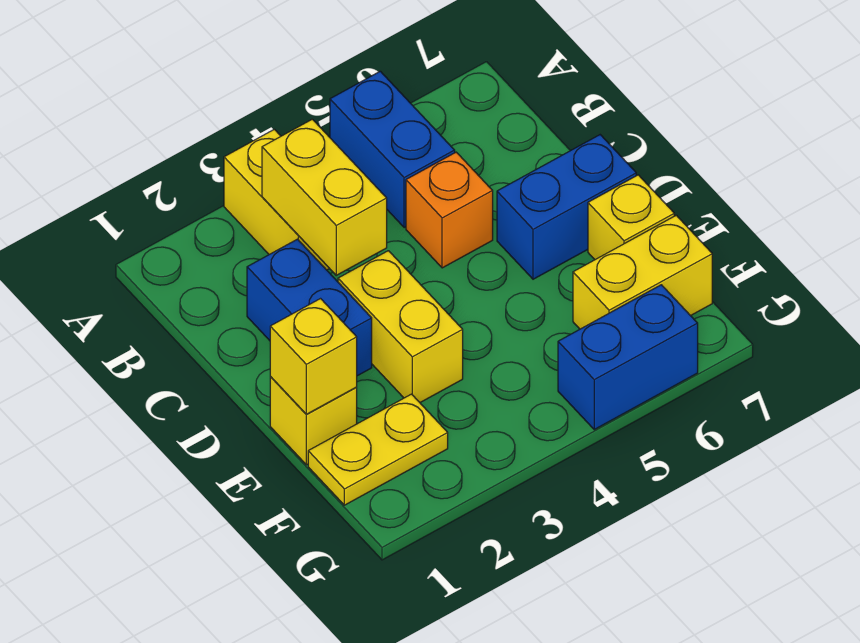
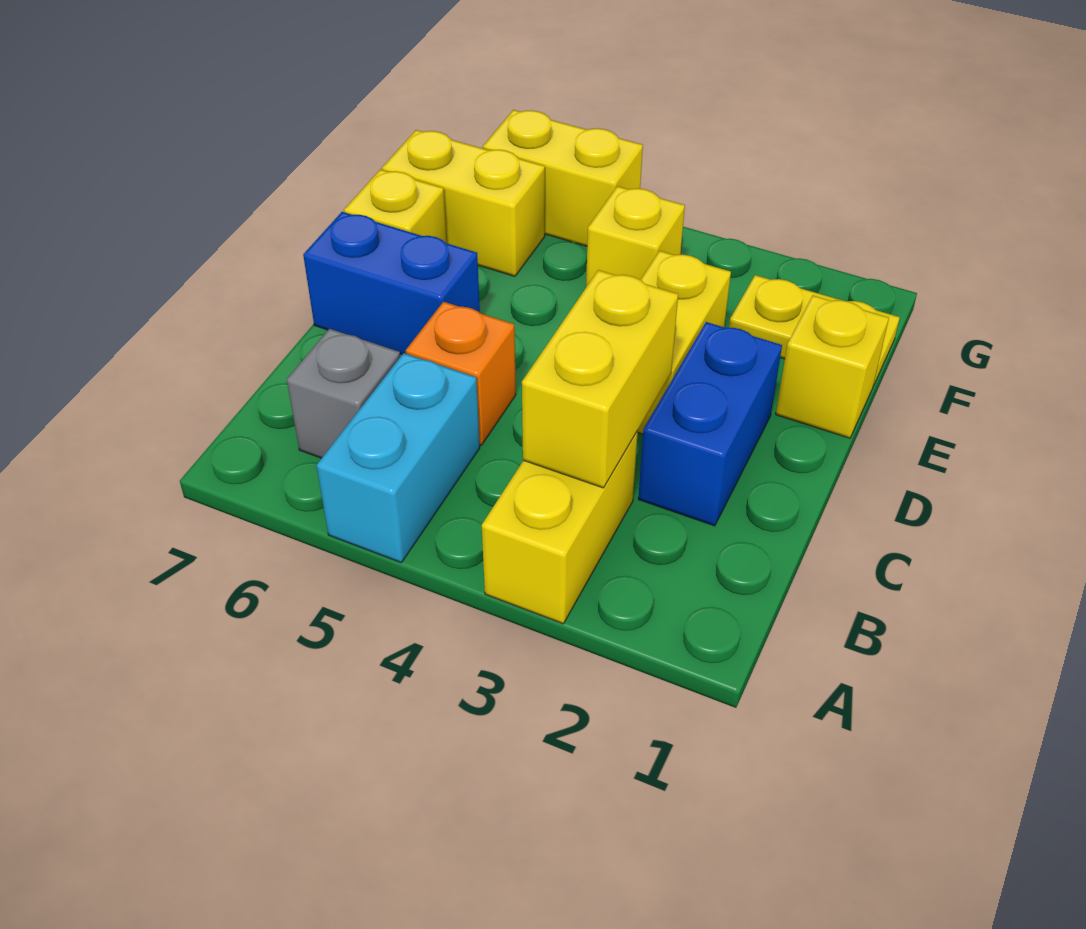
blue 1x2 brick [330,71,455,228] -> cyan 1x2 brick [317,353,480,562]
none -> grey 1x1 brick [287,329,400,458]
yellow 1x1 brick [270,299,357,414] -> yellow 1x1 brick moved to [586,186,685,287]
blue 1x2 brick [558,285,698,429] -> yellow 1x2 brick [483,110,643,246]

